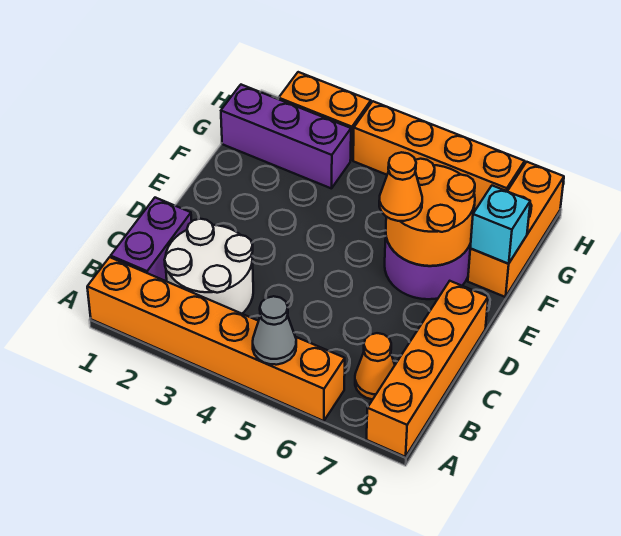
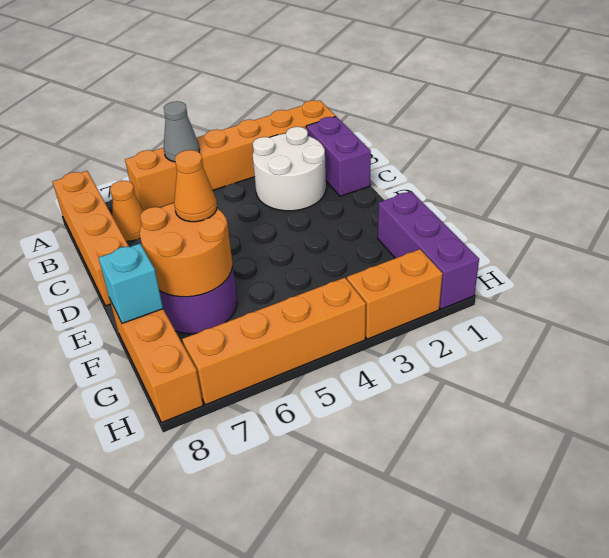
purple 1x3 brick [221,85,351,189] -> purple 1x3 brick turned to [378,191,479,309]

